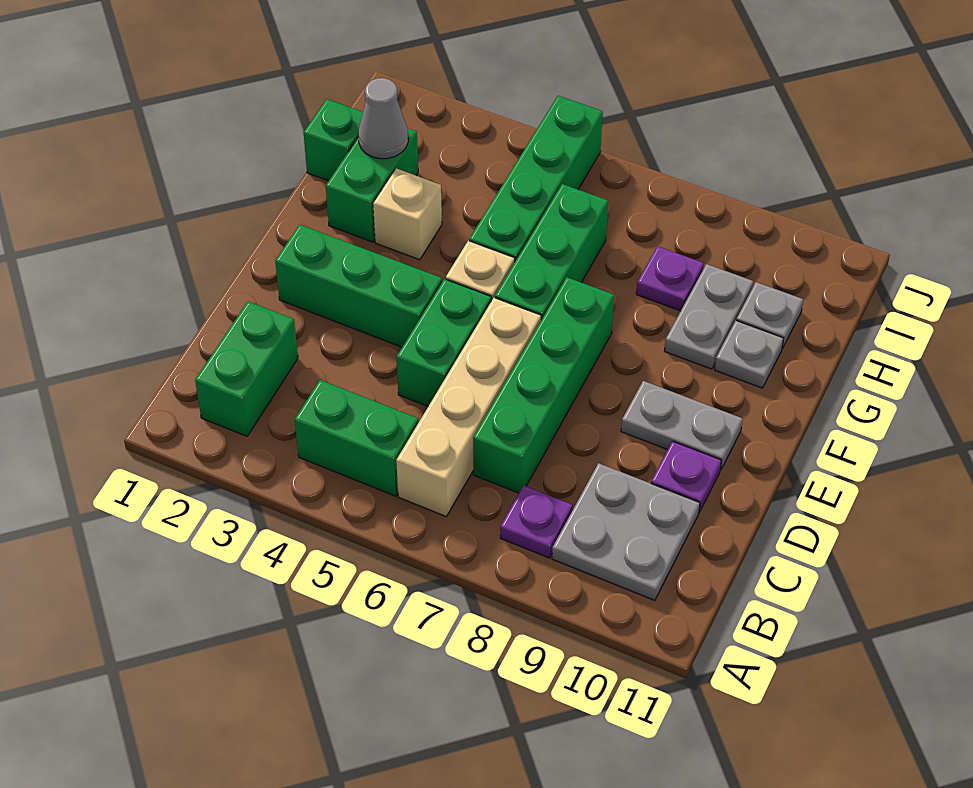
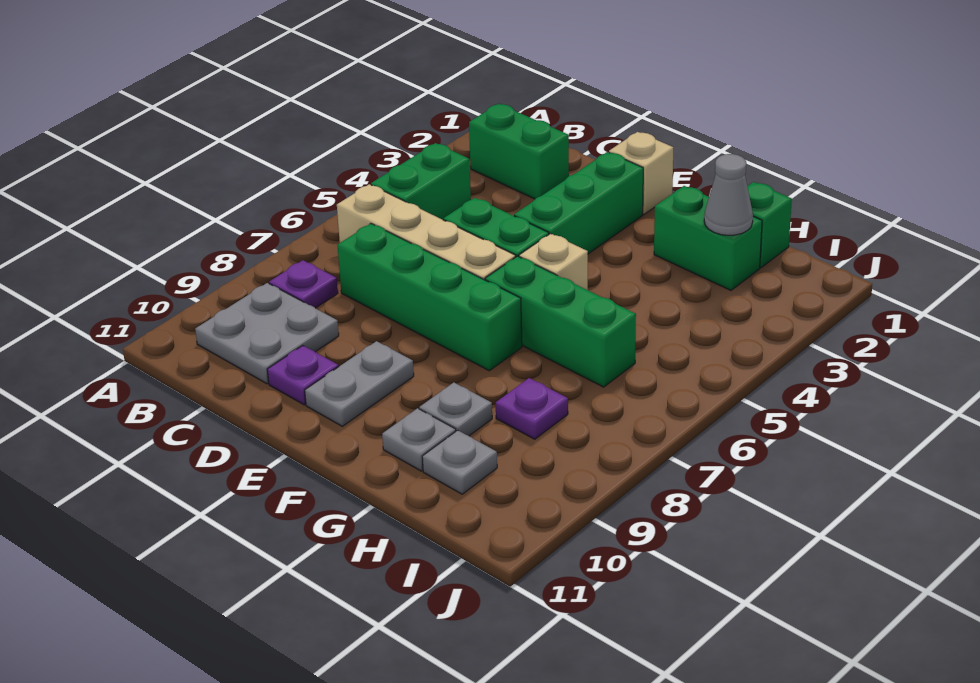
tan 1x1 brick [373,168,442,260] -> tan 1x1 brick moved to [609,132,673,214]
green 1x4 brick [469,96,603,261] -> none
grey 1x2 plate [665,264,753,369] -> grey 1x1 plate [419,382,492,436]

